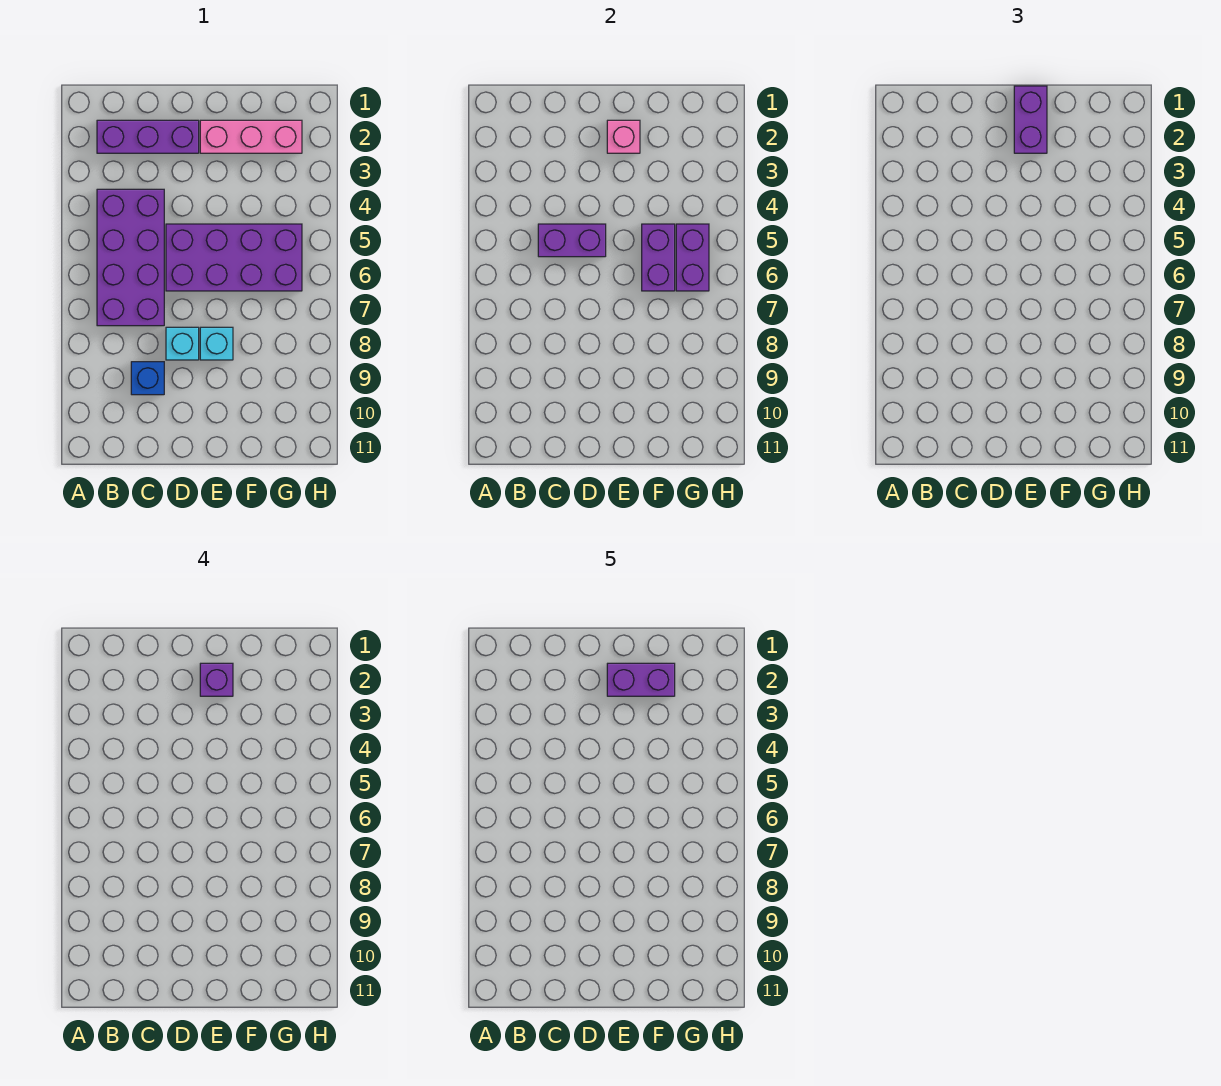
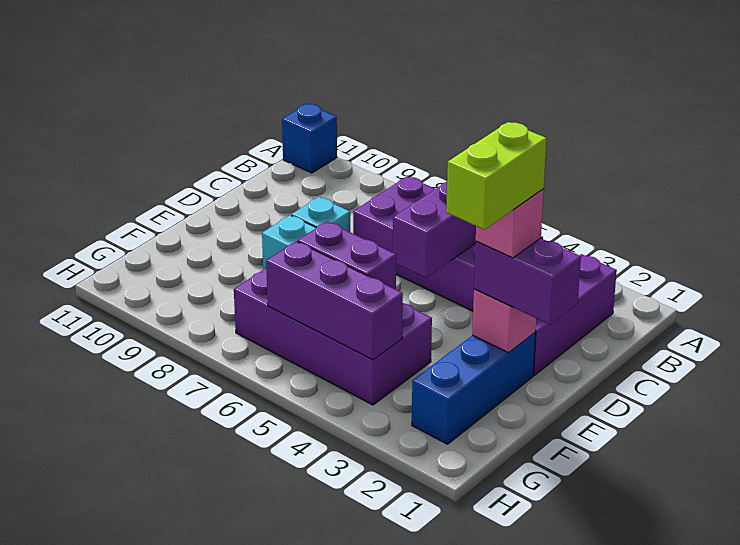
blue 1x1 brick [131,362,164,395] -> blue 1x1 brick moved to [282,104,337,173]
purple 2x4 brick [166,224,302,291] -> purple 2x4 brick turned to [234,268,432,405]
pink 1x3 brick [200,120,302,153] -> blue 1x3 brick [412,333,536,444]
purple 1x1 brick [200,663,233,696] -> pink 1x1 brick [476,189,544,258]
purple 1x2 brick [607,663,675,696] -> lime 1x2 brick [446,122,547,230]
purple 1x2 brick [676,224,709,291] -> purple 1x3 brick [266,241,403,360]

